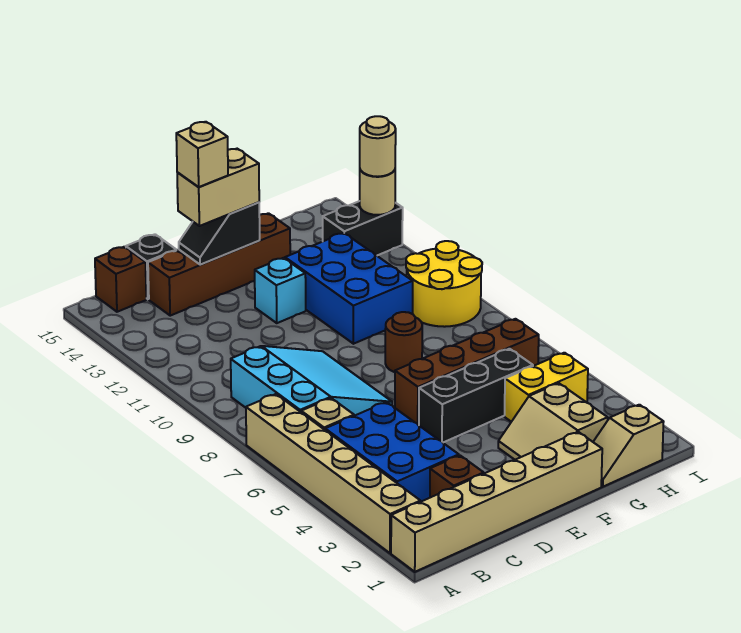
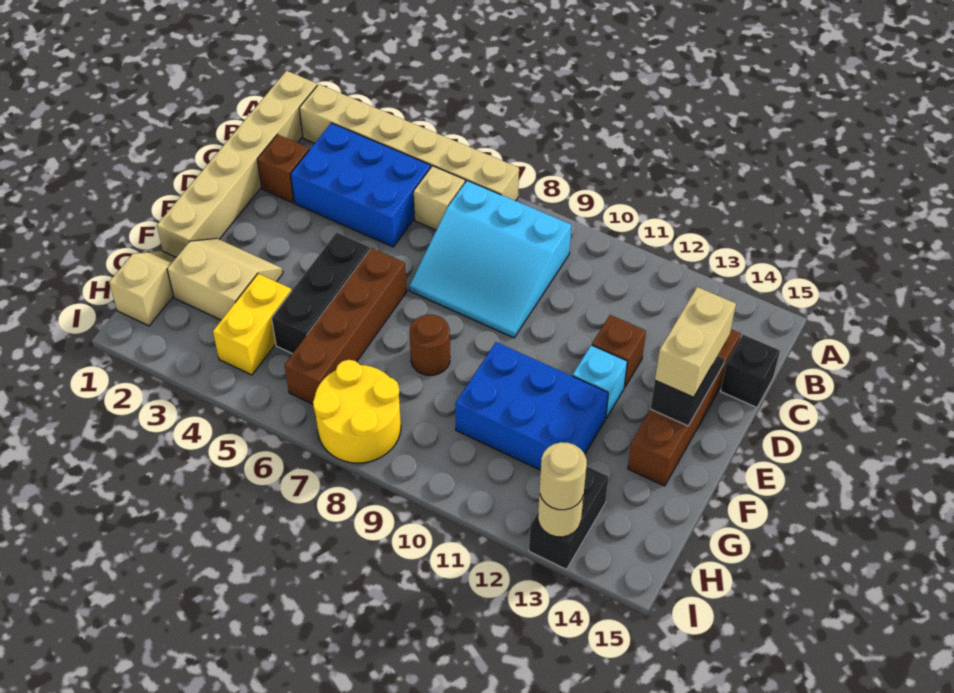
brown 1x1 brick [95,247,146,312] -> brown 1x1 brick moved to [592,315,646,387]
tan 1x1 brick [176,122,228,187] -> none
yellow 2x2 round brick [406,241,482,327] -> yellow 2x2 round brick moved to [313,360,401,463]

